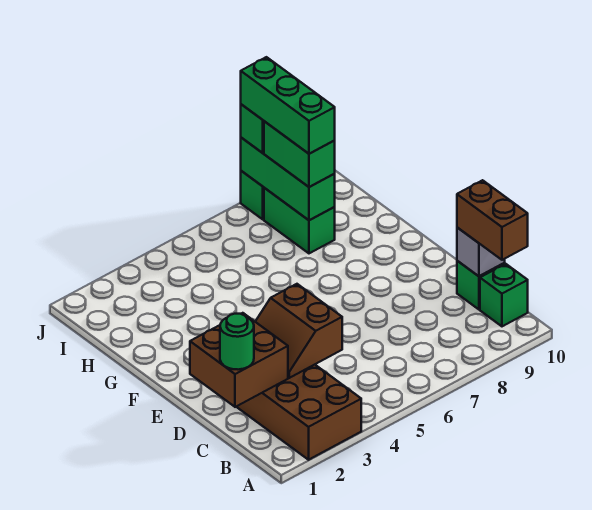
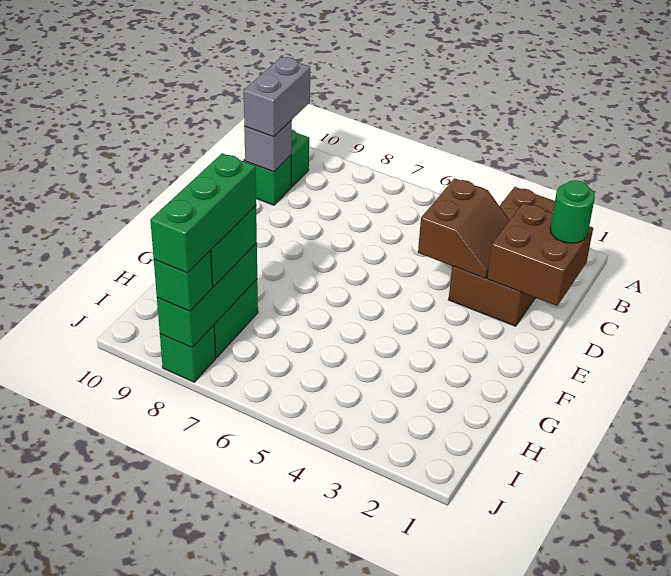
brown 1x2 brick [457,180,528,260] -> grey 1x2 brick [244,57,310,137]

